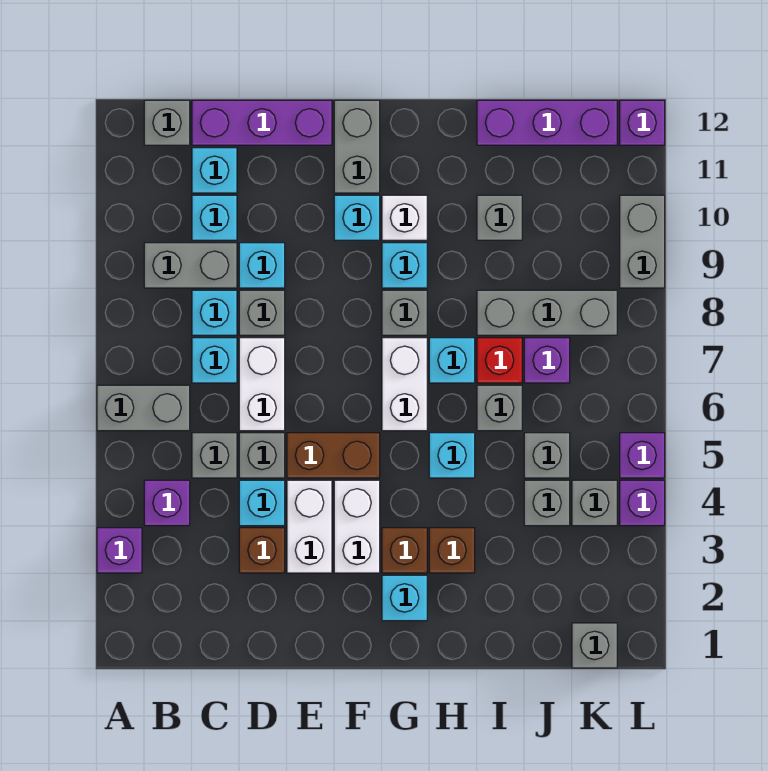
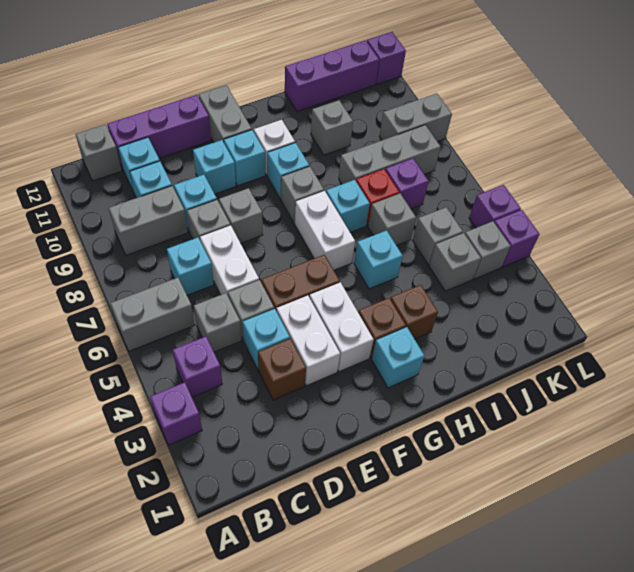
cyan 1x1 brick [192,290,237,335] -> cyan 1x1 brick moved to [193,140,236,194]
grey 1x1 brick [572,623,617,668] -> grey 1x1 brick moved to [219,188,263,243]
grey 1x2 brick [620,195,665,288] -> grey 1x2 brick turned to [379,93,452,142]

